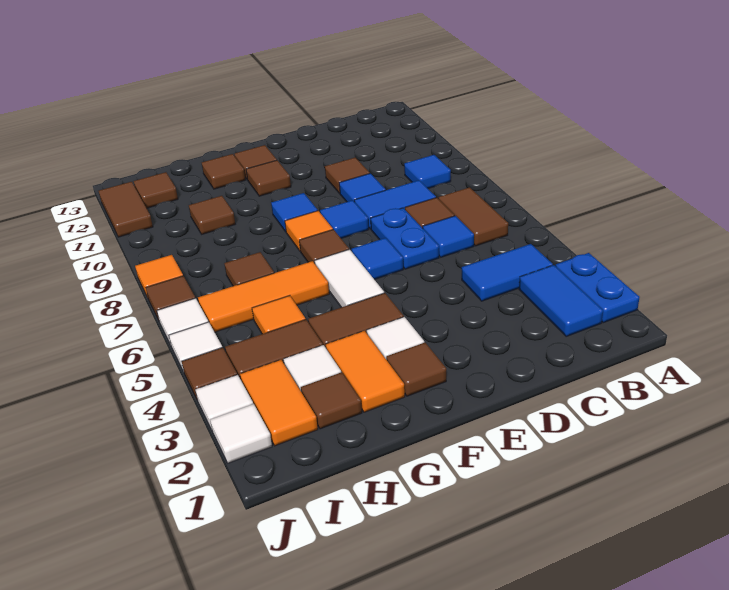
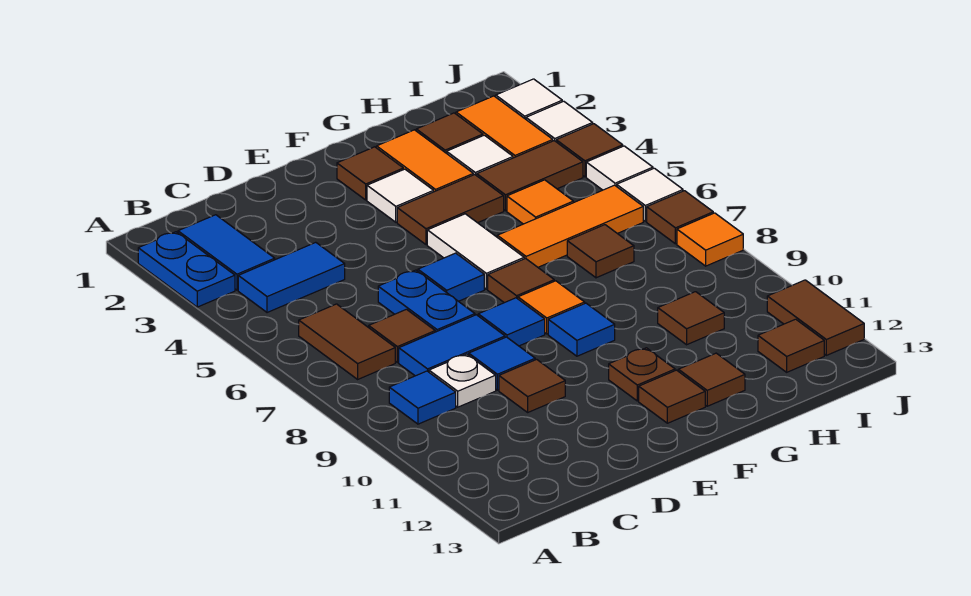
blue 1x1 tile [423,216,474,257] -> none
none -> white 1x1 plate [429,354,496,407]
brown 1x1 tile [246,160,291,196] -> brown 1x1 plate [609,348,675,401]

